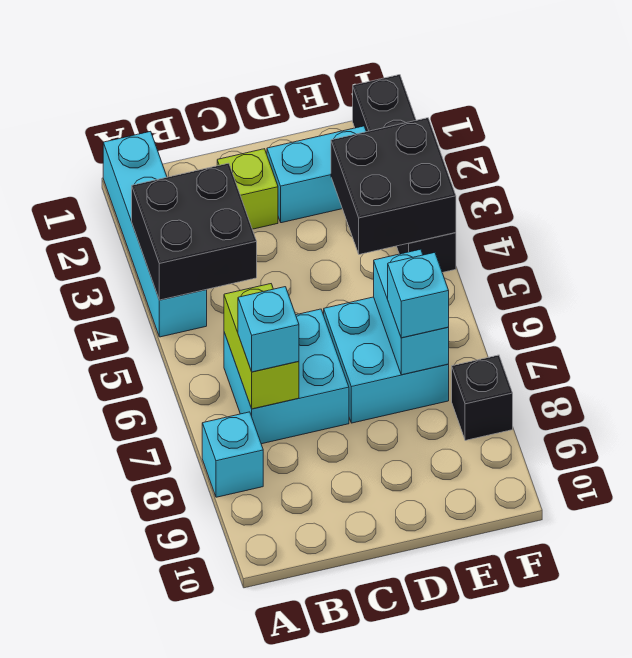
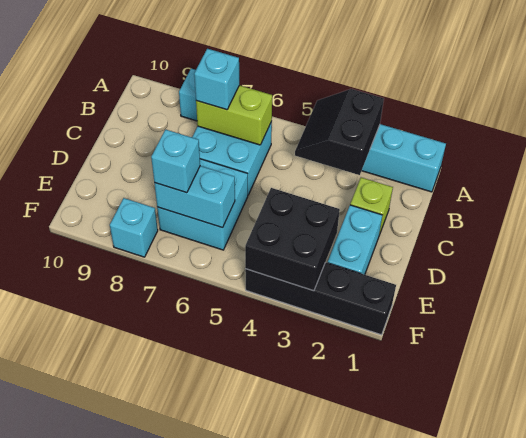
black 2x2 brick [132,163,257,300] -> black 2x2 slope [295,89,384,175]
black 1x1 brick [452,355,513,441] -> cyan 1x1 brick [110,198,158,257]

